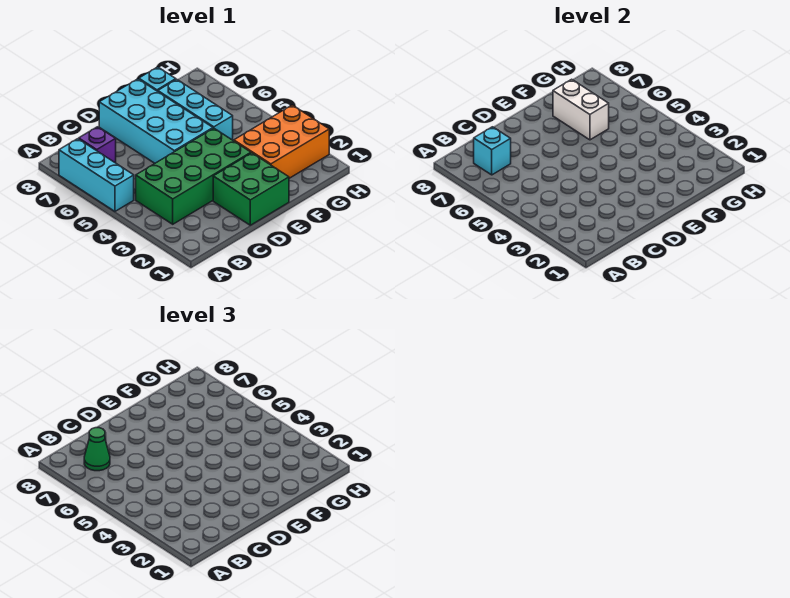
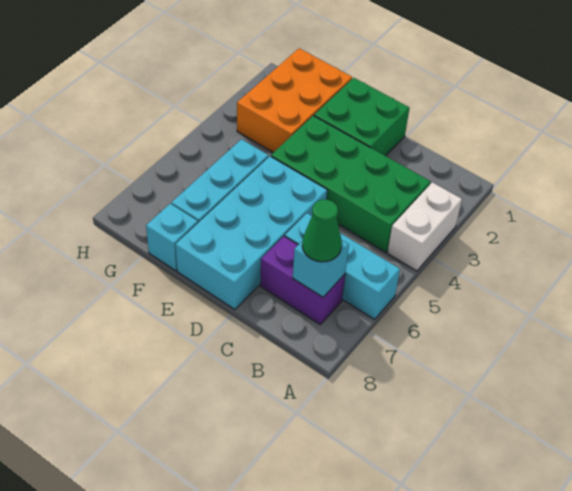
cyan 1x3 brick [59,139,134,211] -> cyan 1x3 brick turned to [285,213,400,319]
purple 1x1 brick [79,127,116,163] -> purple 1x2 brick [260,236,345,324]
orange 2x3 brick [234,105,329,178] -> orange 2x3 brick turned to [237,48,352,153]
white 1x2 brick [553,79,609,140] -> white 1x2 brick moved to [387,182,462,271]

